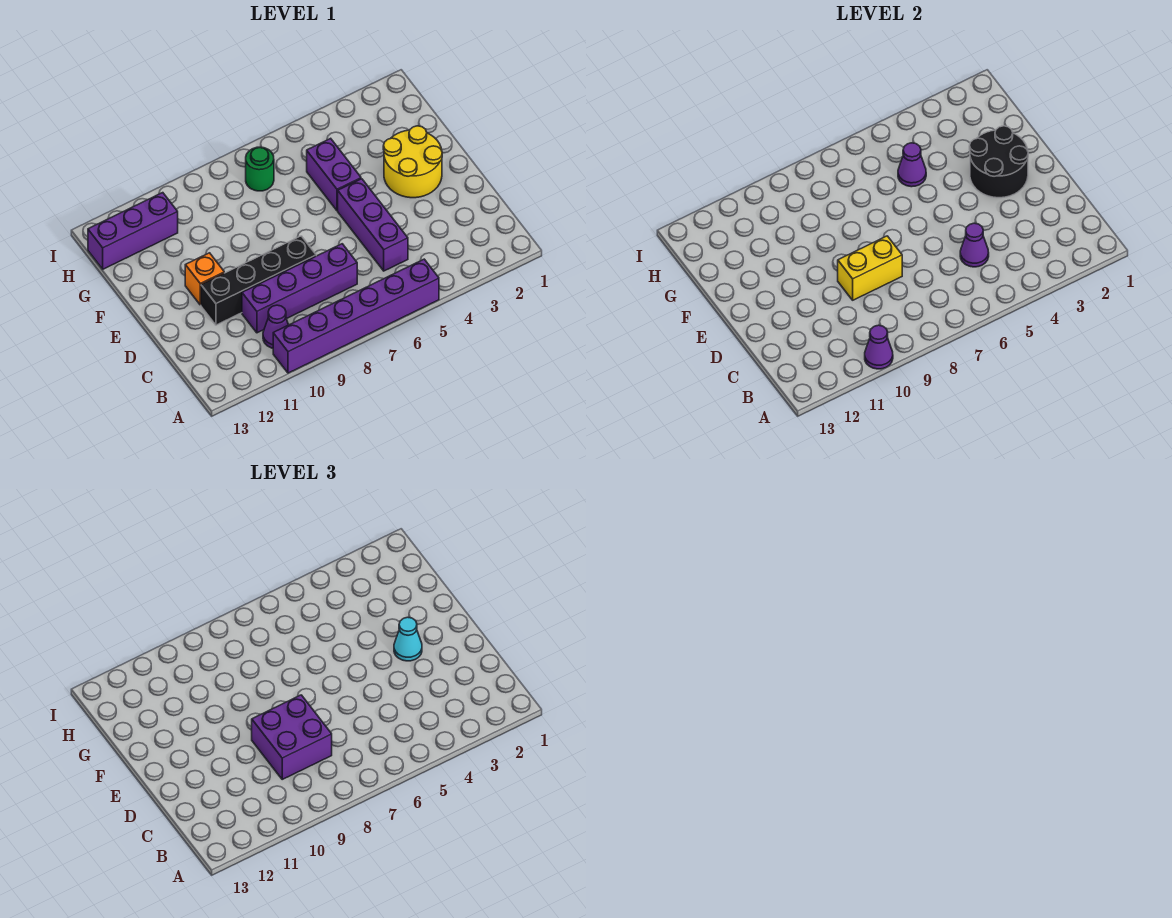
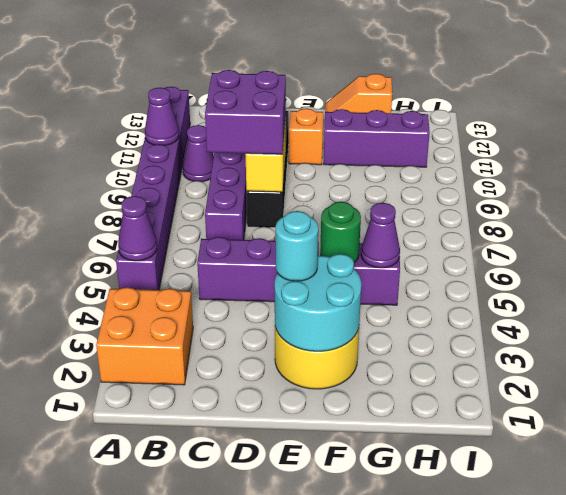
none -> orange 2x2 brick [96,287,193,385]
purple 1x6 brick [273,259,439,373] -> purple 1x8 brick [116,87,190,290]
purple 1x1 cone [960,223,989,267] -> purple 1x1 cone moved to [118,196,157,261]
black 2x2 round brick [969,126,1028,198] -> cyan 2x2 round brick [275,254,361,351]
cyan 1x1 cone [394,617,422,661] -> cyan 1x1 round brick [276,211,318,281]
none -> orange 1x2 slope [325,74,392,113]
green 1x1 round brick [246,147,274,191] -> green 1x1 round brick moved to [320,202,361,262]
purple 1x3 brick [88,193,178,269] -> purple 1x3 brick turned to [324,109,430,167]

